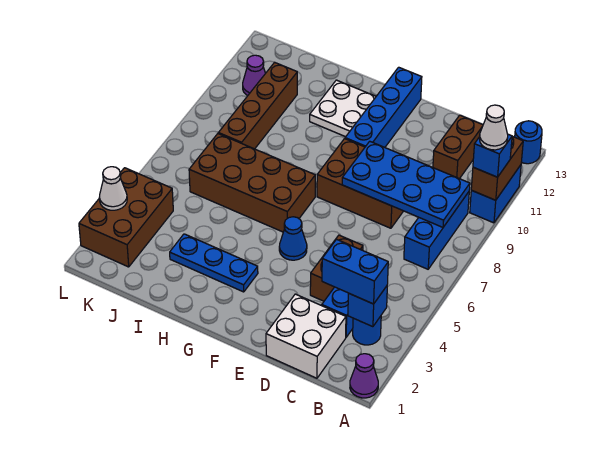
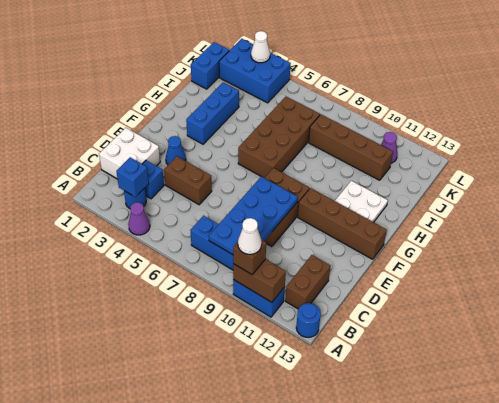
purple 1x1 cone [350,354,378,398] -> purple 1x1 cone moved to [128,202,150,235]
blue 1x1 brick [473,134,512,177] -> brown 1x1 brick [233,240,266,274]
blue 1x2 brick [322,239,388,304] -> blue 1x2 brick moved to [191,42,229,89]
brown 1x2 brick [433,115,483,179] -> brown 1x2 brick turned to [285,255,330,309]
blue 1x1 cone [279,217,307,260] -> blue 1x1 cone moved to [166,136,186,165]
blue 1x4 brick [345,67,422,147] -> brown 1x4 brick [298,188,387,259]
blue 1x3 plate [170,234,258,292] -> blue 1x3 brick [186,82,239,144]
brown 2x3 brick [79,168,173,267] -> blue 2x3 brick [219,39,291,103]

